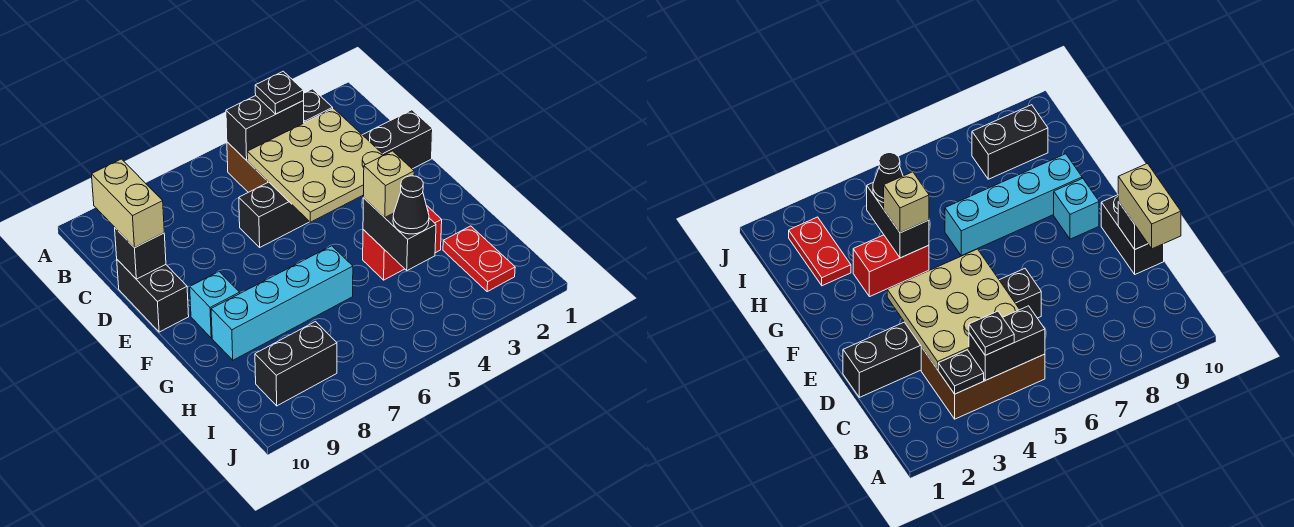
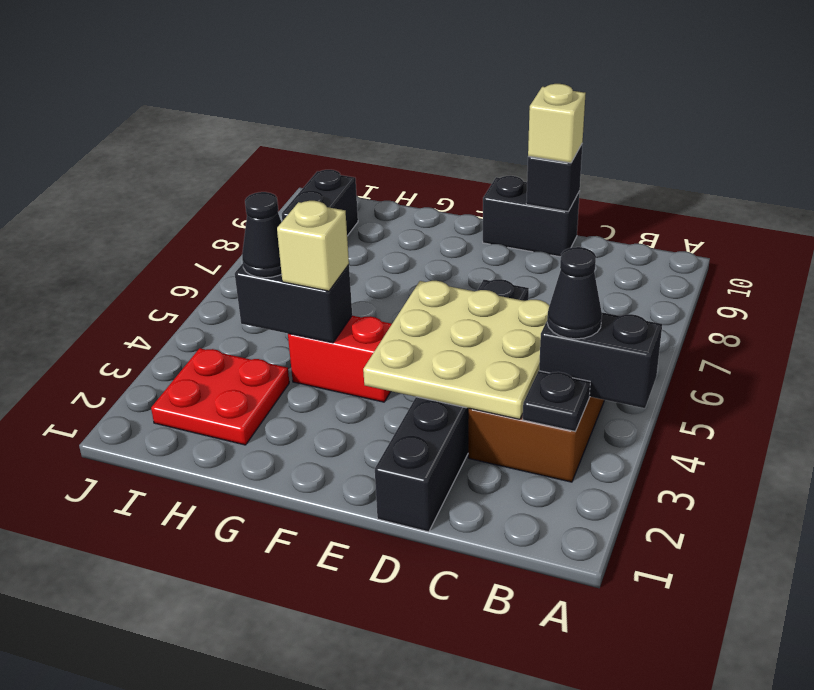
black 1x2 brick [226,96,304,160] -> black 1x2 brick turned to [539,313,662,408]
black 1x1 plate [255,71,304,114] -> black 1x1 cone [547,247,602,339]
tan 1x2 brick [92,159,164,248] -> tan 1x1 brick [528,84,586,163]
cyan 1x1 brick [190,272,240,338] -> none
red 1x2 brick [363,205,442,280] -> red 1x2 brick turned to [288,316,392,402]
cyan 1x4 brick [211,246,353,360] -> none
red 1x2 plate [443,226,515,292] -> red 2x2 plate [151,348,289,445]

